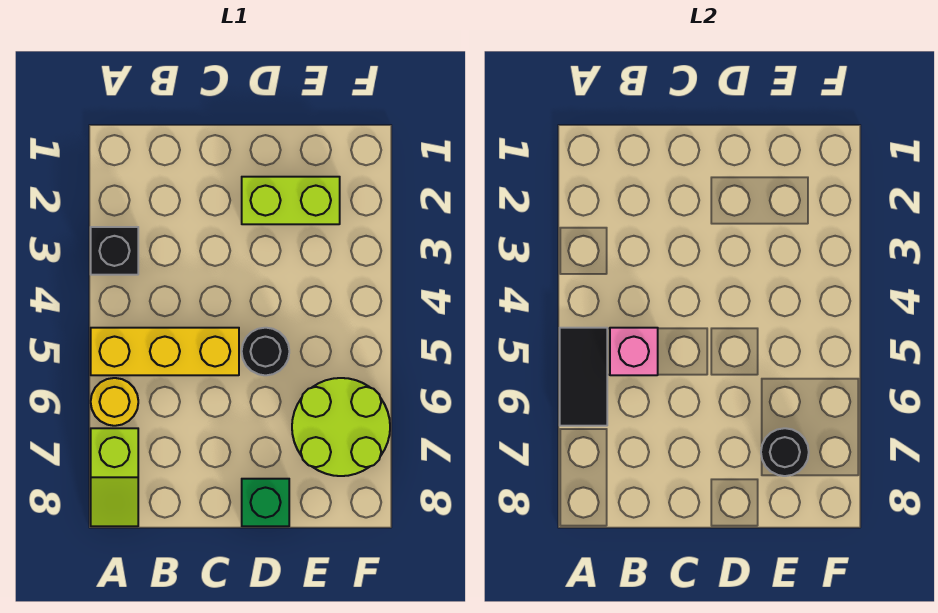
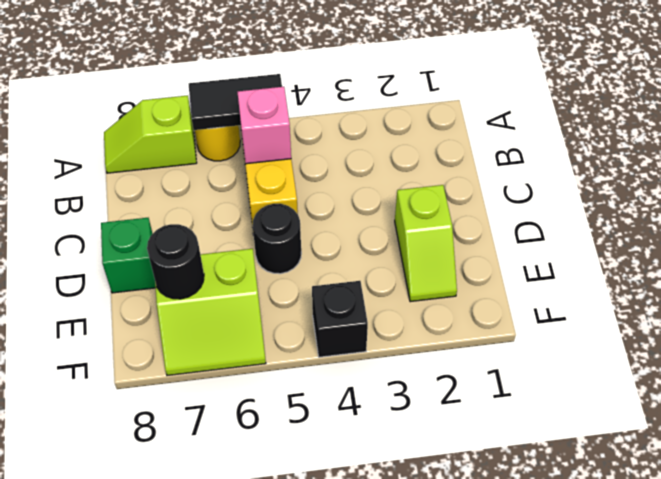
black 1x1 brick [91,227,138,275] -> black 1x1 brick moved to [312,281,368,357]
lime 1x2 brick [242,177,340,224] -> lime 1x2 slope [395,185,457,302]
lime 2x2 round brick [292,378,390,476] -> lime 2x2 slope [155,249,266,375]

